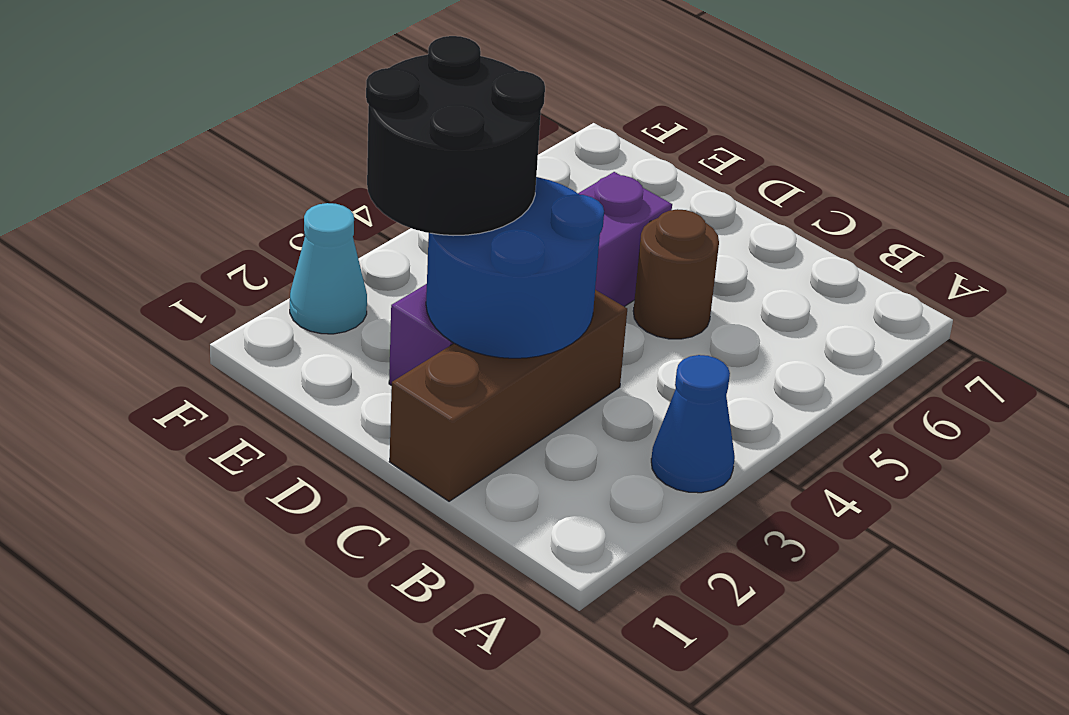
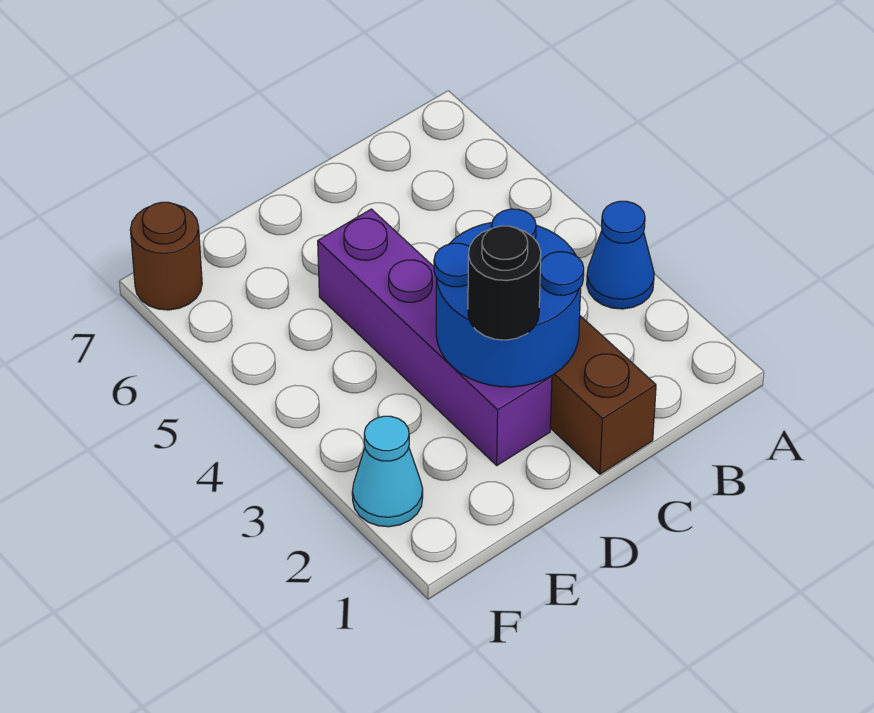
brown 1x1 round brick [633,209,719,339] -> brown 1x1 round brick moved to [130,202,202,310]
black 2x2 round brick [366,36,545,236] -> black 1x1 round brick [468,226,541,340]

